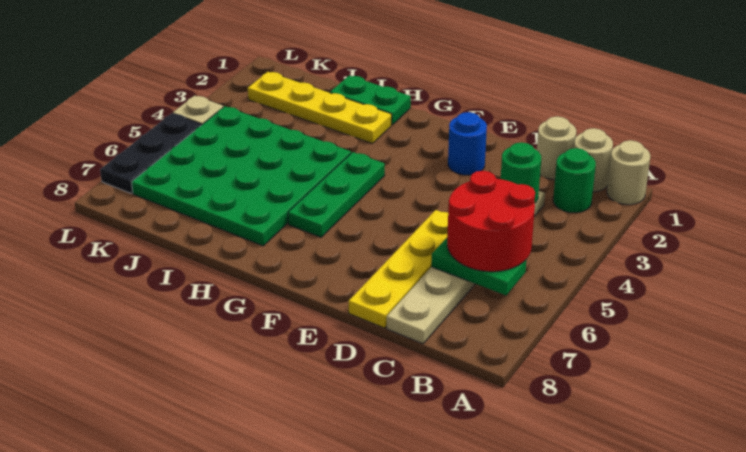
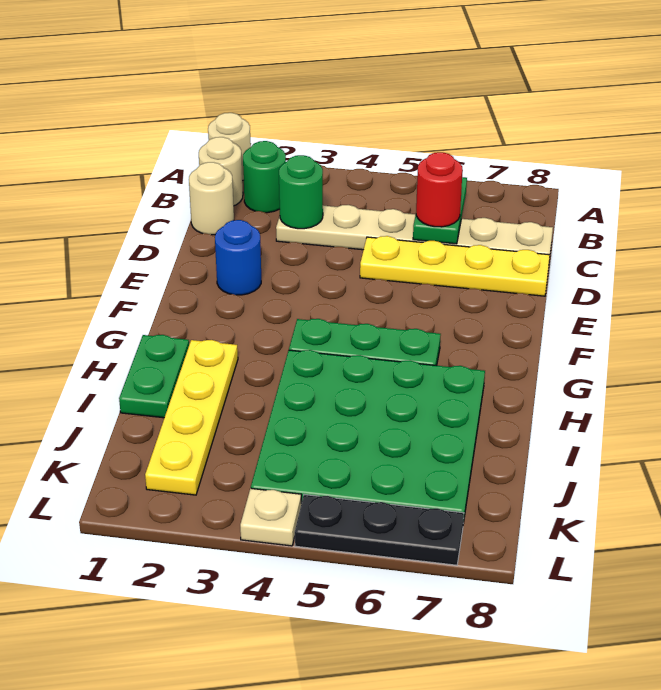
red 2x2 round brick [447,171,535,272] -> red 1x1 round brick [416,152,463,227]

